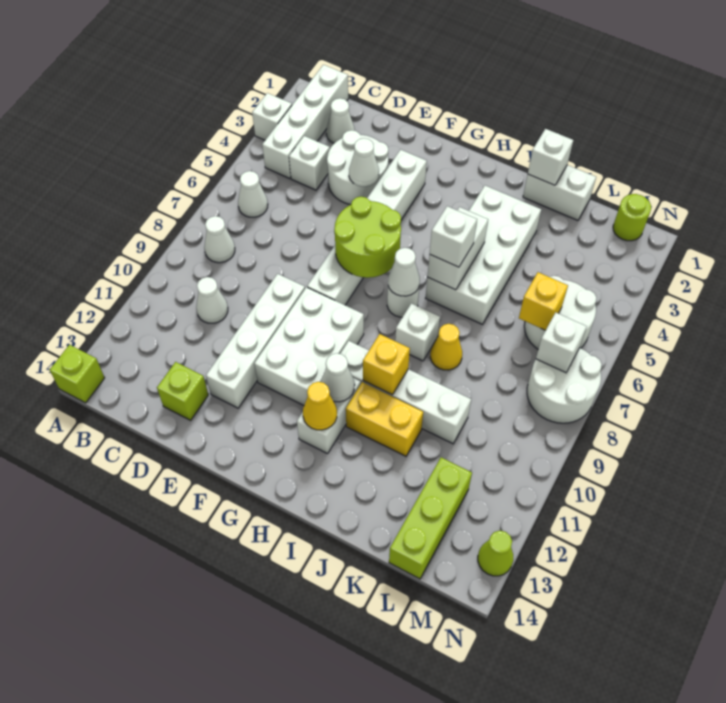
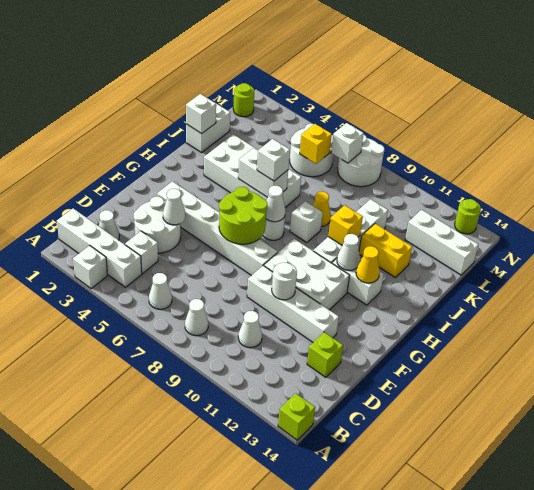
none -> white 1x1 round brick [272,263,297,300]
yellow 1x2 brick [346,382,423,456] -> yellow 1x2 brick turned to [359,224,412,277]
lime 1x3 brick [389,457,472,579] -> white 1x3 brick [405,210,478,275]
lime 1x1 cone [478,531,513,576] -> lime 1x1 round brick [455,199,481,234]

